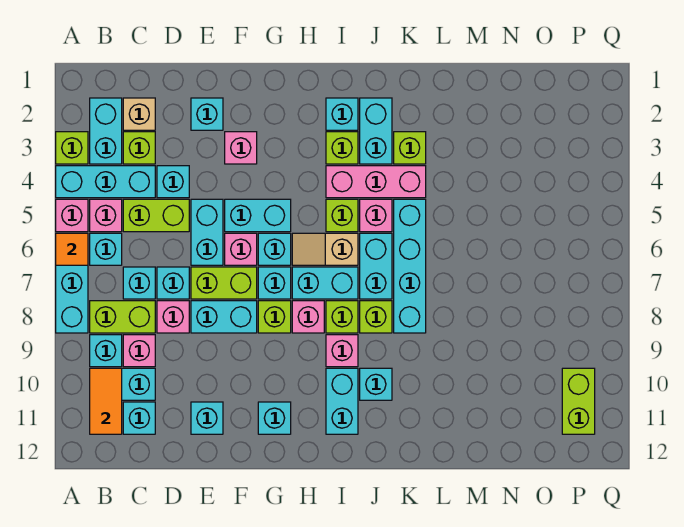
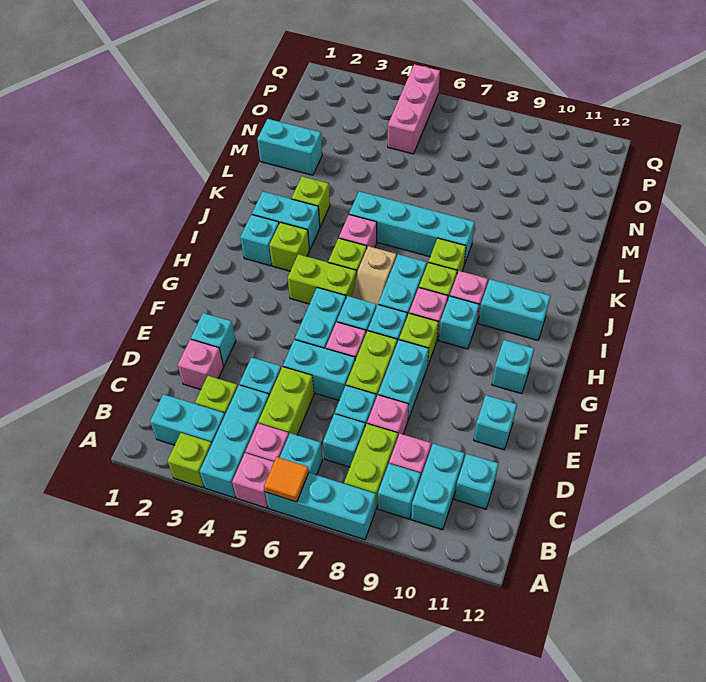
orange 1x2 tile [90,368,122,434] -> none
tan 1x1 brick [123,98,155,130] -> none
pink 1x1 brick [225,132,257,164] -> pink 1x1 brick moved to [178,339,224,389]
pink 1x3 brick [326,166,426,198] -> pink 1x3 brick moved to [388,64,440,154]
cyan 1x2 brick [360,233,392,299] -> cyan 1x2 brick moved to [257,119,322,175]
cyan 1x1 brick [360,368,392,400] -> cyan 1x1 brick moved to [439,296,479,349]
lime 1x2 brick [562,368,595,434] -> lime 1x2 brick moved to [288,254,356,304]

